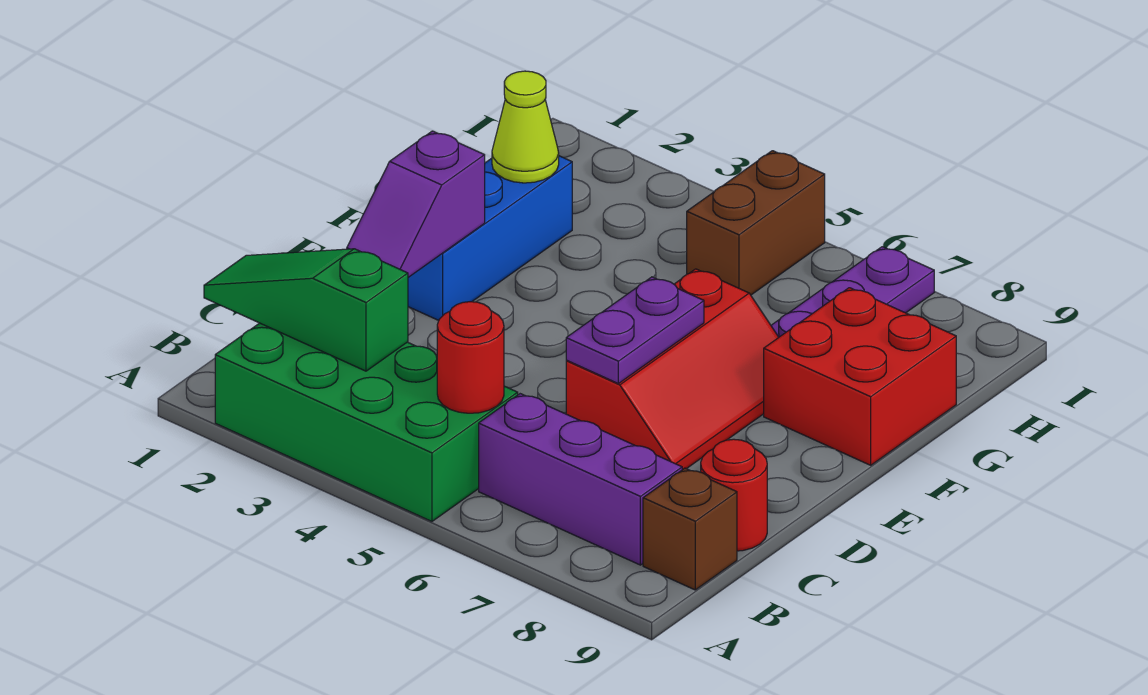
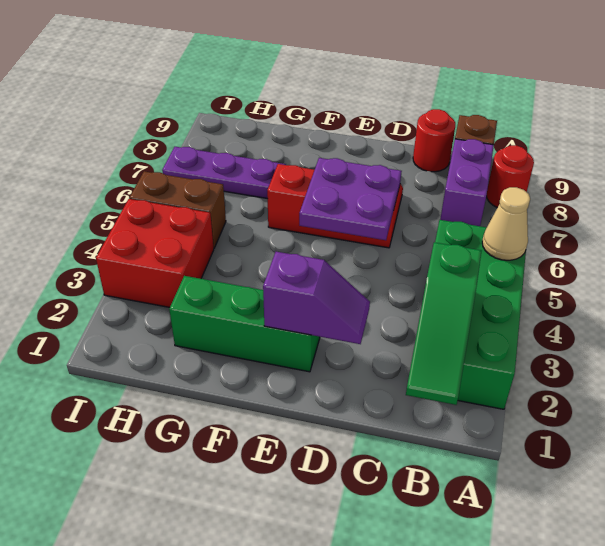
none -> tan 1x1 cone [482,187,530,260]
red 1x1 round brick [437,302,504,413] -> red 1x1 round brick moved to [487,145,534,208]
purple 1x3 brick [479,394,682,565] -> purple 1x2 brick [440,139,494,226]
purple 1x2 plate [566,277,704,384] -> purple 2x2 plate [299,158,402,240]
blue 1x3 brick [408,156,572,320] -> green 1x3 brick [169,276,320,372]
red 2x2 brick [764,288,956,465] -> red 2x2 brick moved to [96,199,214,307]
lime 1x1 cone [492,71,559,183] -> none

